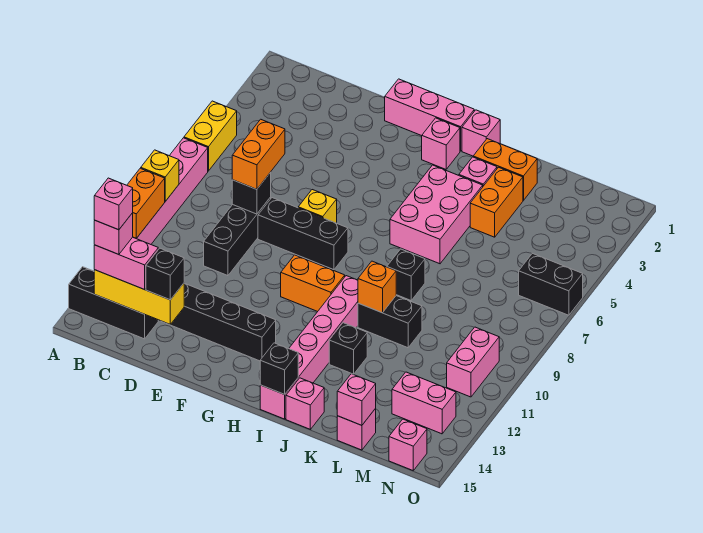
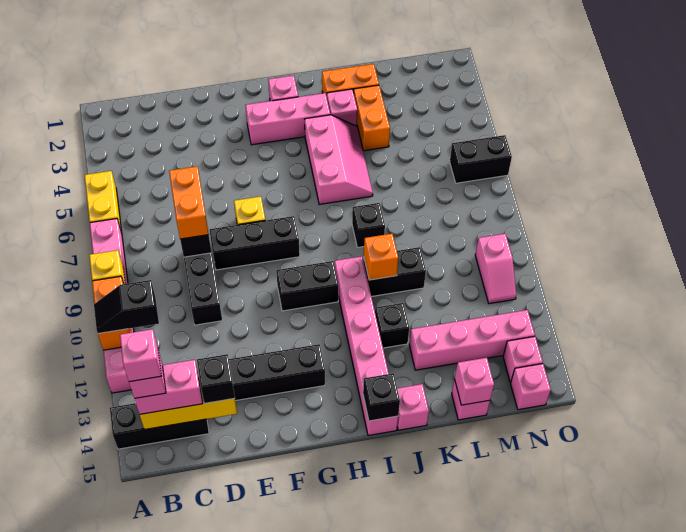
none -> black 1x2 slope [94,280,159,334]
pink 1x3 brick [385,79,474,151] -> pink 1x3 brick moved to [246,93,330,145]
orange 1x2 brick [281,255,345,312] -> black 1x2 brick [276,261,338,311]
pink 1x1 brick [462,110,500,156] -> pink 1x1 brick moved to [503,336,543,382]
pink 2x3 brick [390,165,483,264] -> pink 2x3 slope [305,115,373,204]
pink 1x2 brick [392,372,456,434] -> pink 1x4 brick [409,310,535,370]
pink 1x2 brick [447,327,499,397] -> pink 1x2 slope [475,234,516,304]

